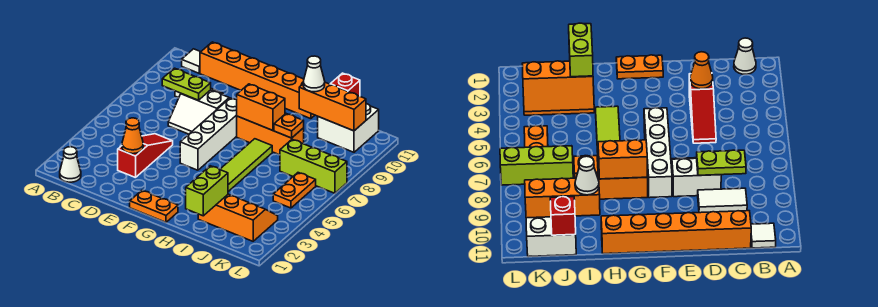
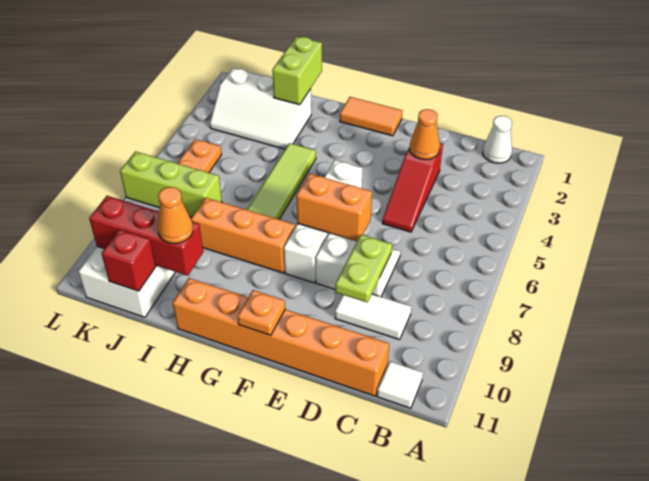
lime 1x2 plate [162,68,211,100] -> lime 1x2 plate turned to [335,235,392,303]
orange 1x2 plate [130,191,178,222] -> orange 1x2 tile [340,97,402,136]
orange 1x2 brick [237,84,285,130] -> orange 1x2 brick moved to [296,174,372,241]
orange 2x3 slope [198,194,278,241] -> white 2x3 slope [210,68,311,149]
orange 1x1 plate [274,114,304,138] -> orange 1x1 plate moved to [238,290,285,335]
orange 1x3 brick [299,82,366,131] -> red 1x3 brick [89,196,203,276]
white 1x1 cone [303,56,325,92] -> orange 1x1 cone [158,187,193,244]

